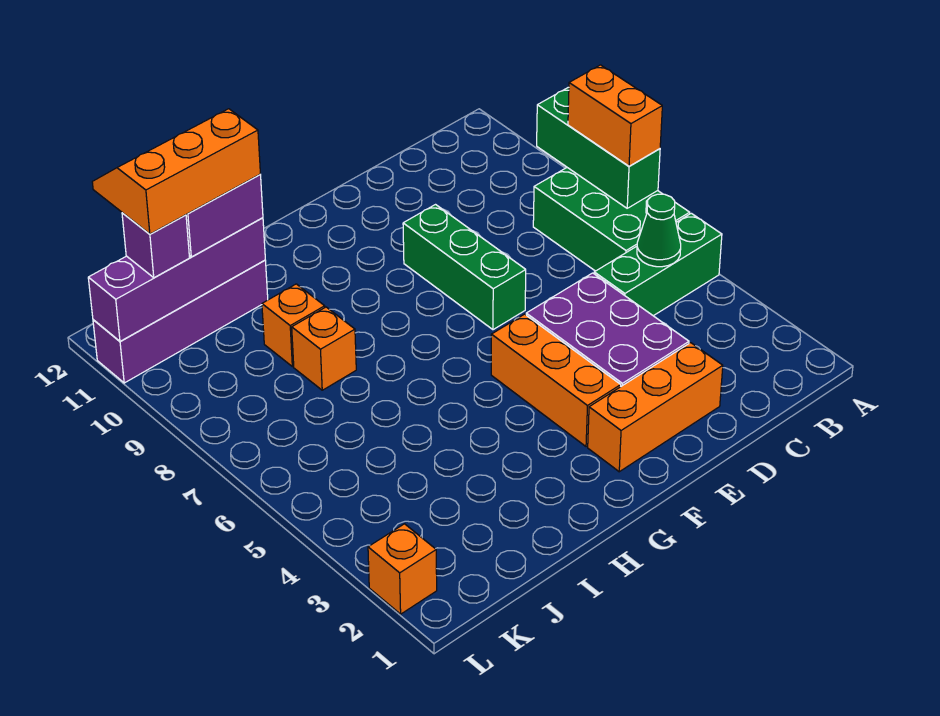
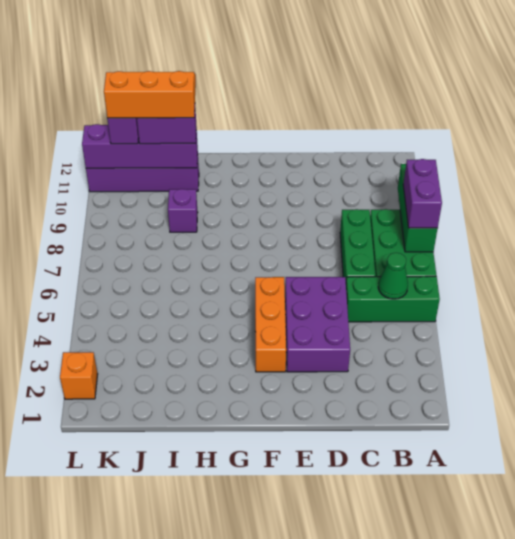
orange 1x2 brick [568,65,662,166] -> purple 1x2 brick [403,159,442,228]
orange 1x3 brick [588,343,723,472] -> none
green 1x3 brick [403,205,526,330] -> green 1x3 brick moved to [340,209,376,280]
orange 1x1 brick [292,307,356,390] -> none
orange 1x1 brick [262,284,325,367] -> purple 1x1 brick [168,189,198,232]

